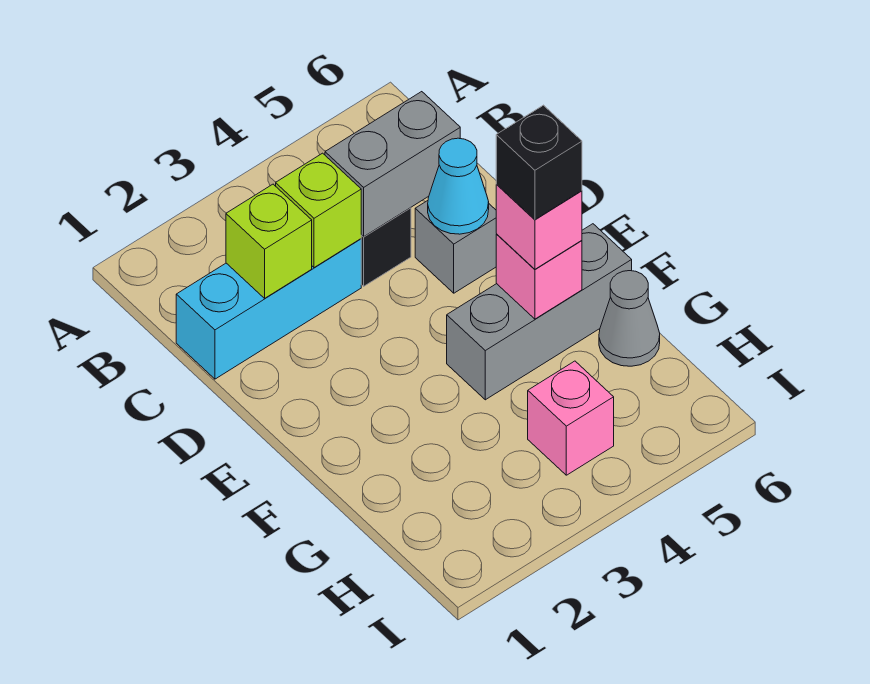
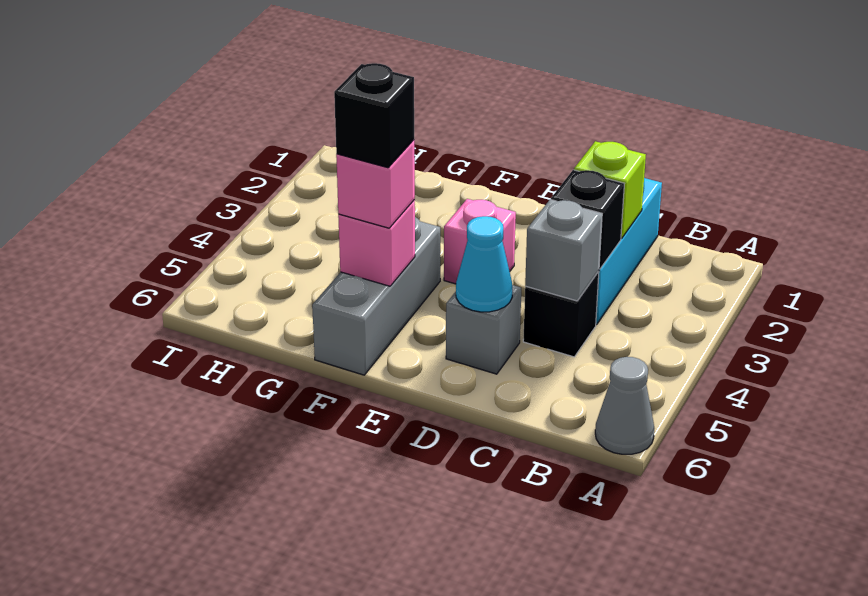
lime 1x1 brick [276,153,361,268] -> black 1x1 brick [551,170,624,269]
grey 1x2 brick [325,92,460,236] -> grey 1x1 brick [525,200,602,301]
grey 1x1 cone [599,271,660,366] -> grey 1x1 cone moved to [595,357,654,454]
pink 1x1 brick [528,361,614,475] -> pink 1x1 brick moved to [444,199,516,284]

